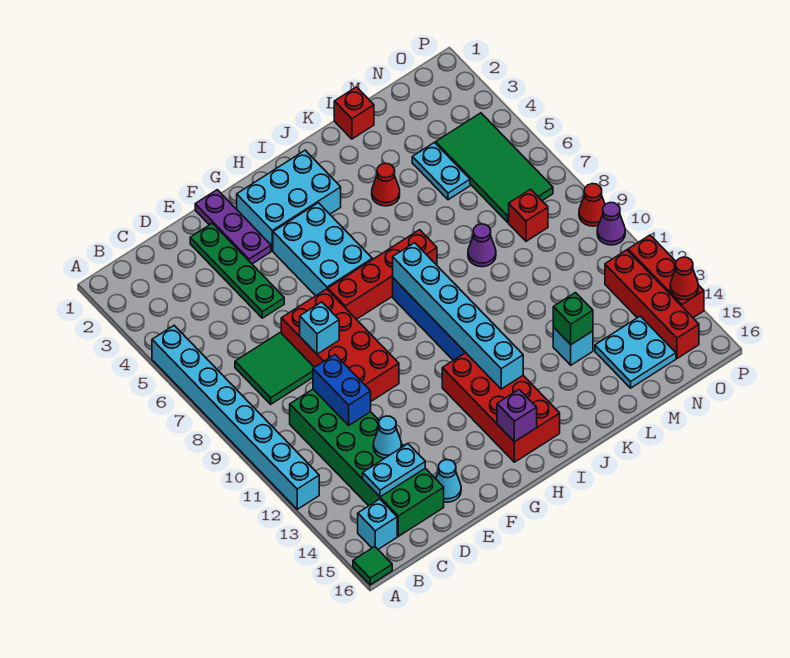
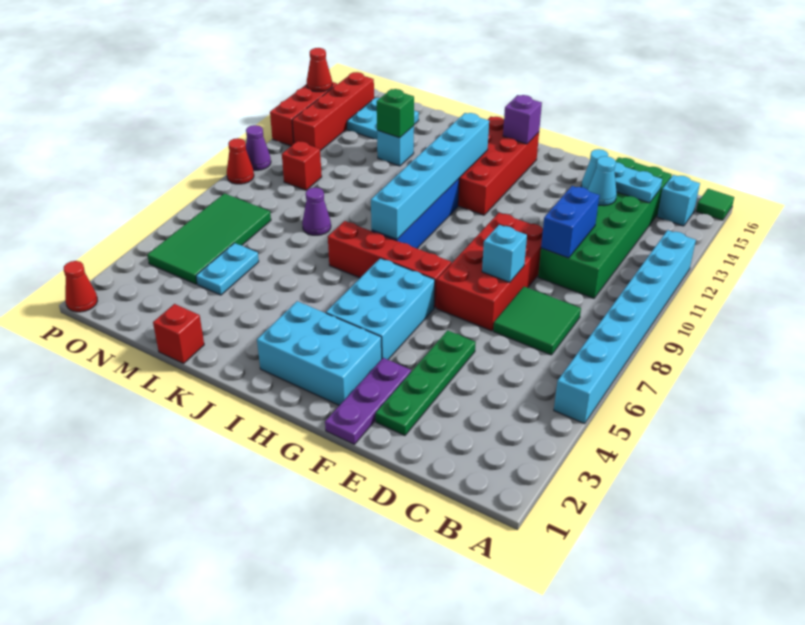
red 1x1 cone [372,163,400,206] -> red 1x1 cone moved to [64,261,97,312]
red 1x1 brick [509,189,548,241] -> red 1x1 brick moved to [282,141,322,190]

